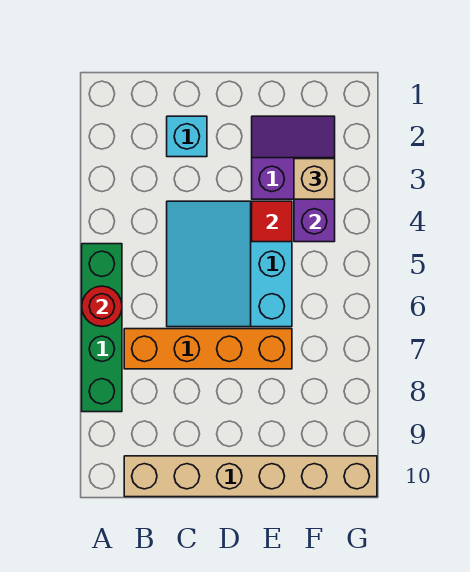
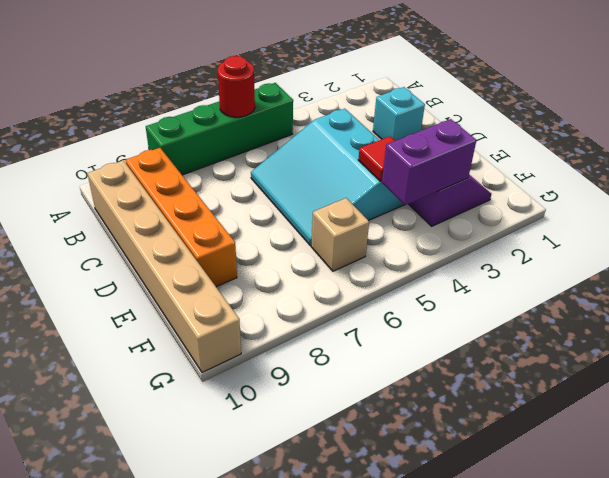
orange 1x4 brick [124,329,292,369] -> orange 1x4 brick moved to [125,148,237,287]
cyan 3x3 slope [167,201,292,327] -> cyan 3x3 slope turned to [251,109,404,246]
tan 1x1 brick [294,159,335,199] -> tan 1x1 brick moved to [311,198,369,271]

